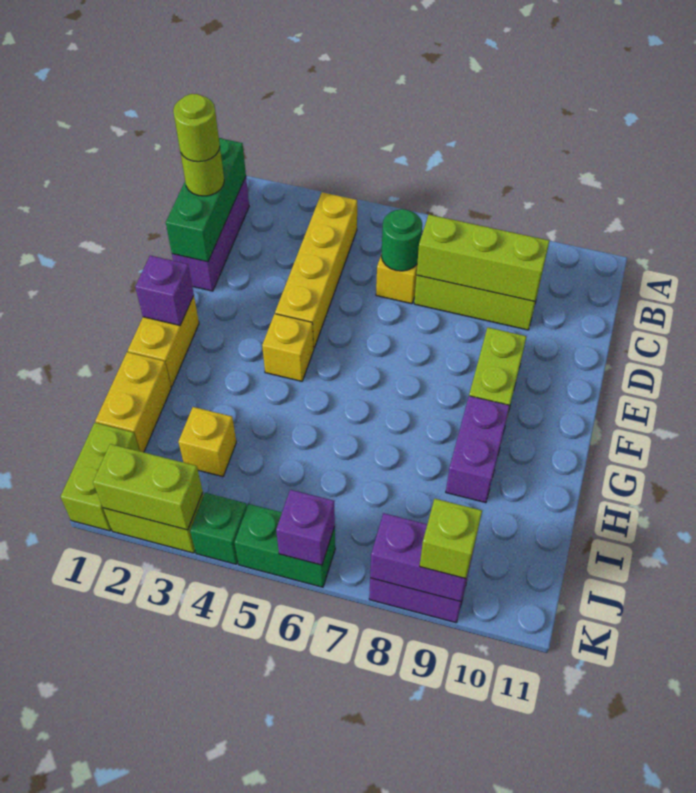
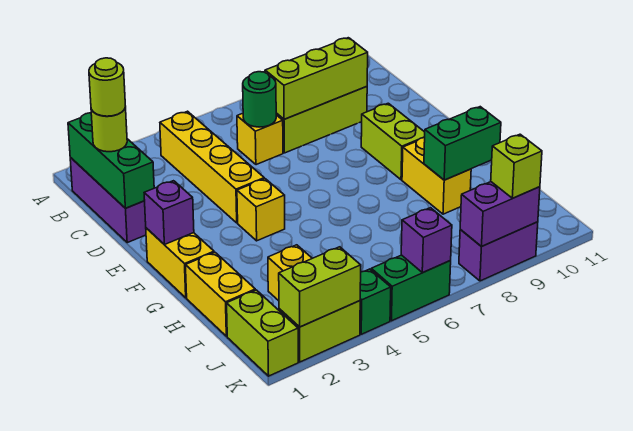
purple 1x2 brick [446,396,510,503] -> yellow 1x2 brick [402,138,471,214]
none -> green 1x2 brick [424,107,501,180]

